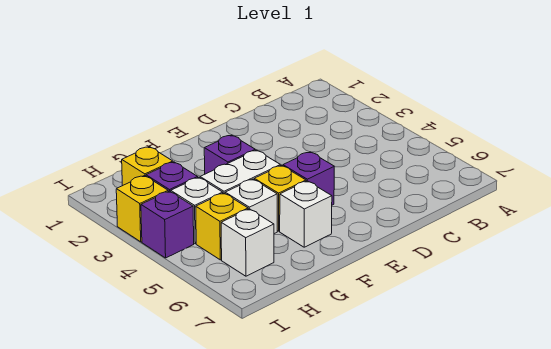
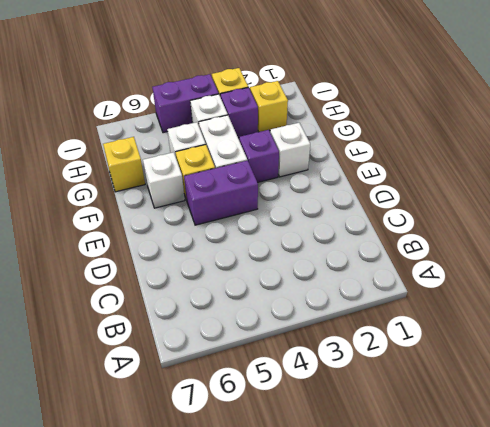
purple 1x1 brick [283,152,334,205] -> purple 1x2 brick [184,160,258,225]
yellow 1x1 brick [196,193,248,260] -> yellow 1x1 brick moved to [103,137,145,192]
white 1x1 brick [221,209,274,276] -> white 1x1 brick moved to [270,123,310,177]
purple 1x1 brick [141,191,194,258] -> purple 1x2 brick [152,74,219,133]

